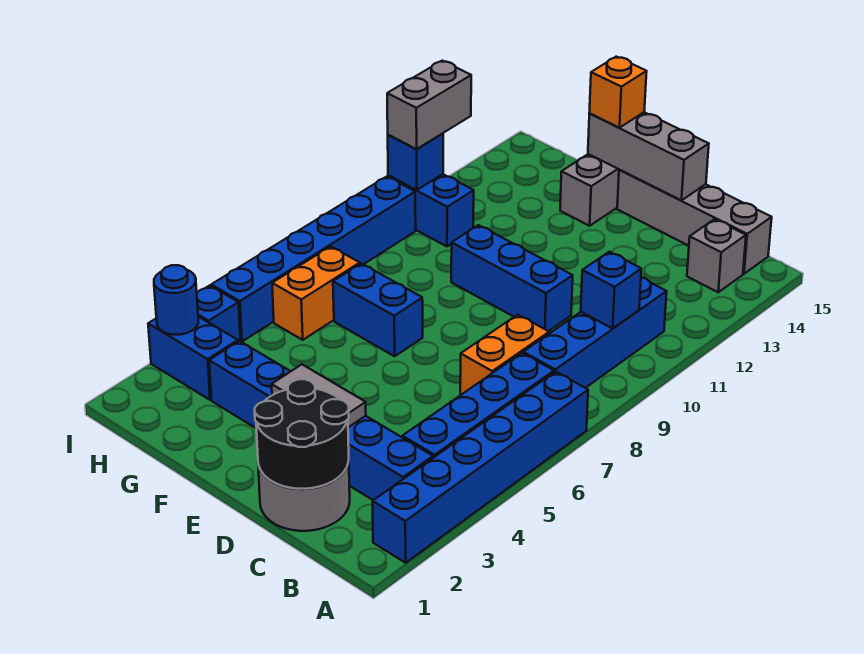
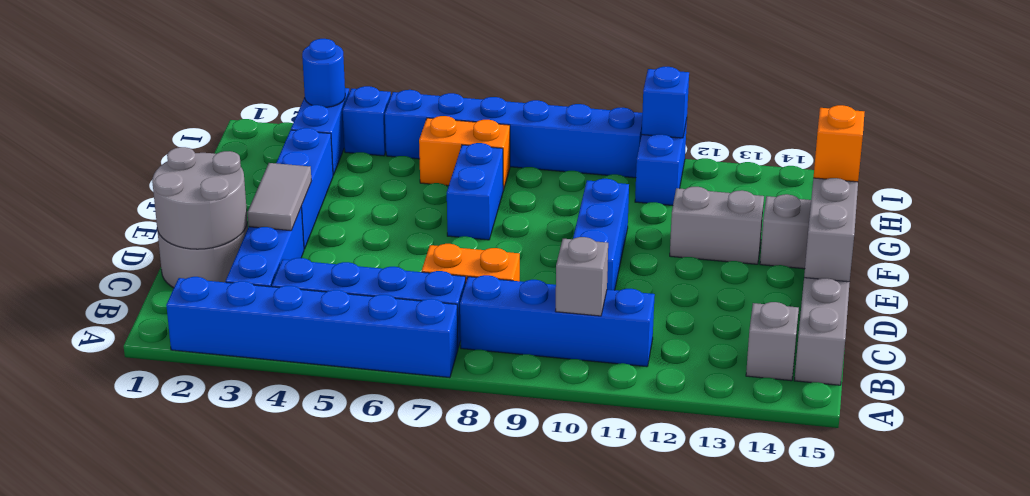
blue 1x1 brick [581,252,641,328] -> grey 1x1 brick [556,237,608,316]
black 2x2 round brick [255,379,349,489] -> grey 2x2 round brick [152,147,247,249]
grey 1x2 brick [387,61,471,149] -> grey 1x2 brick moved to [670,187,764,264]

